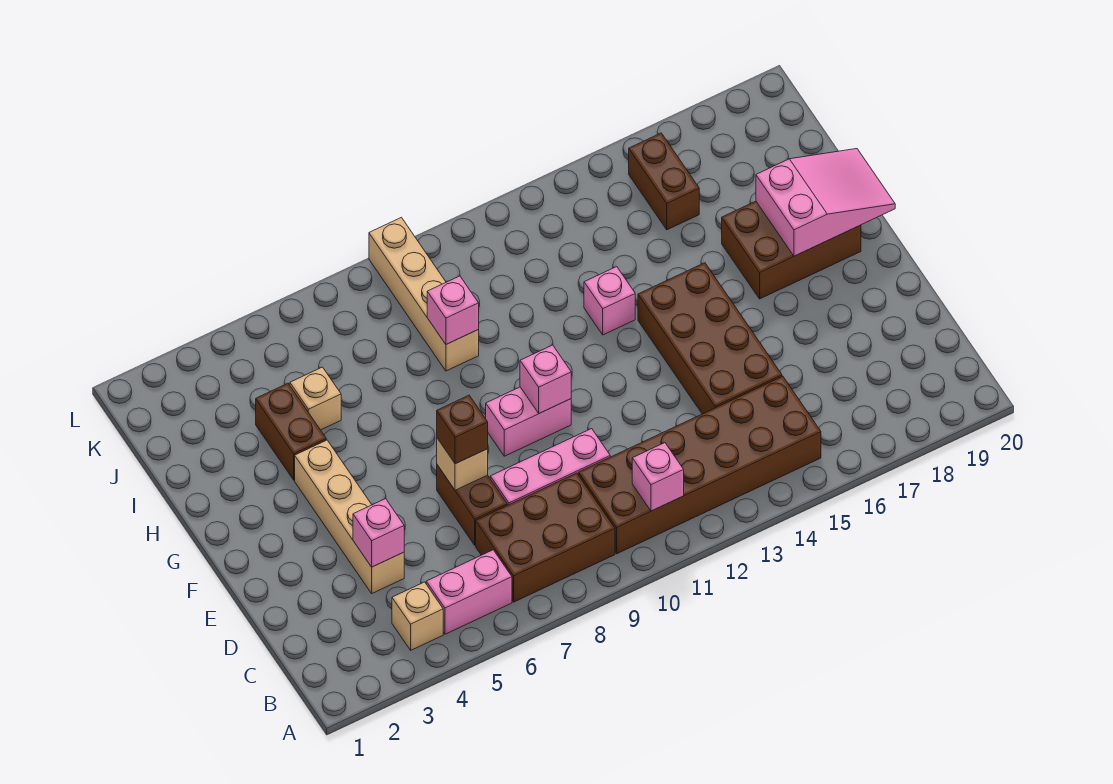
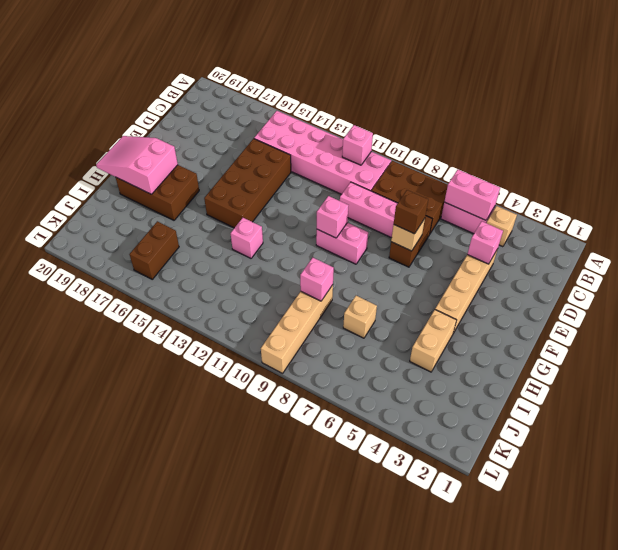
none -> pink 1x2 brick [444,170,500,220]
brown 2x6 brick [579,376,821,554] -> pink 2x6 brick [254,111,391,194]
brown 1x2 brick [256,383,326,480] -> tan 1x2 brick [410,310,457,372]
tan 1x1 brick [290,367,341,430] -> tan 1x1 brick moved to [343,295,377,338]

